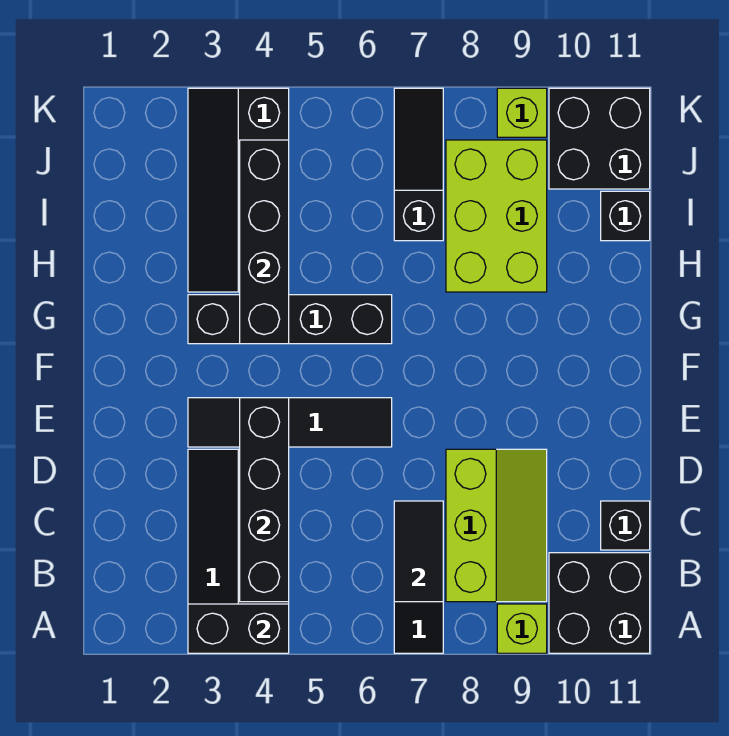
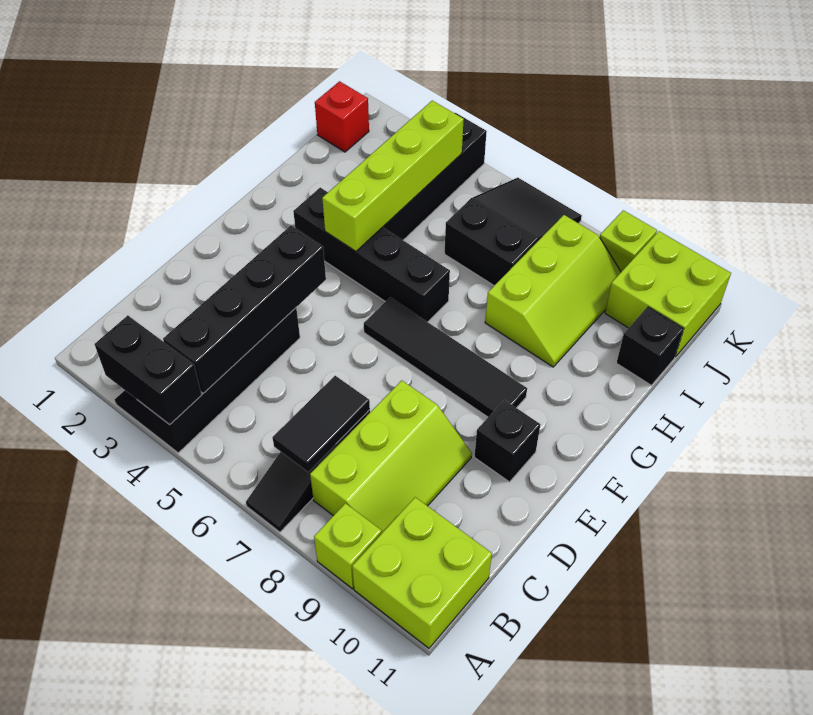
black 2x2 brick [549,553,650,653] -> lime 2x2 brick [352,497,492,648]
black 1x1 brick [601,501,650,550] -> black 1x1 brick moved to [474,400,540,482]
black 1x4 tile [188,398,392,447] -> black 1x4 tile moved to [364,297,527,417]
black 1x4 brick [240,140,289,344] -> lime 1x4 brick [322,101,464,251]
lime 2x3 brick [446,140,547,292] -> lime 2x3 slope [485,215,621,367]
black 1x3 slope [394,88,443,241] -> black 2x3 slope [445,178,582,286]
none -> red 1x1 brick [315,81,369,152]
black 2x2 brick [549,88,650,189] -> lime 2x2 brick [605,231,731,357]

